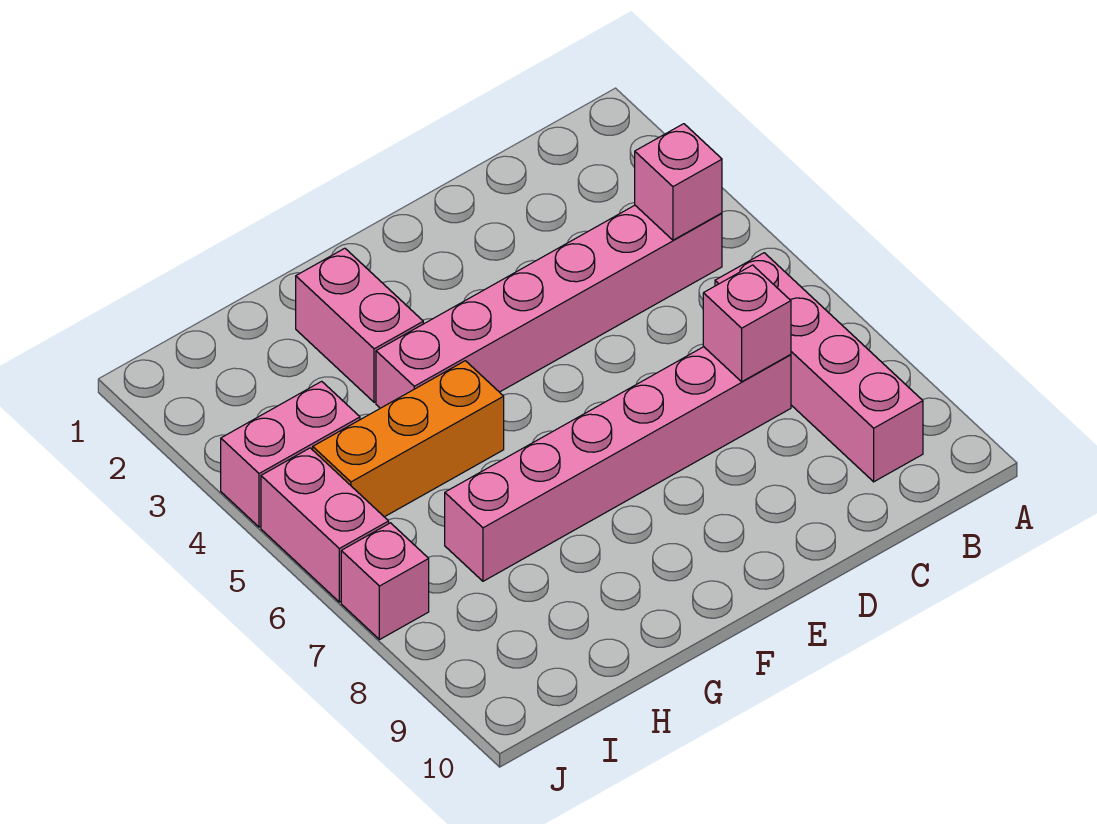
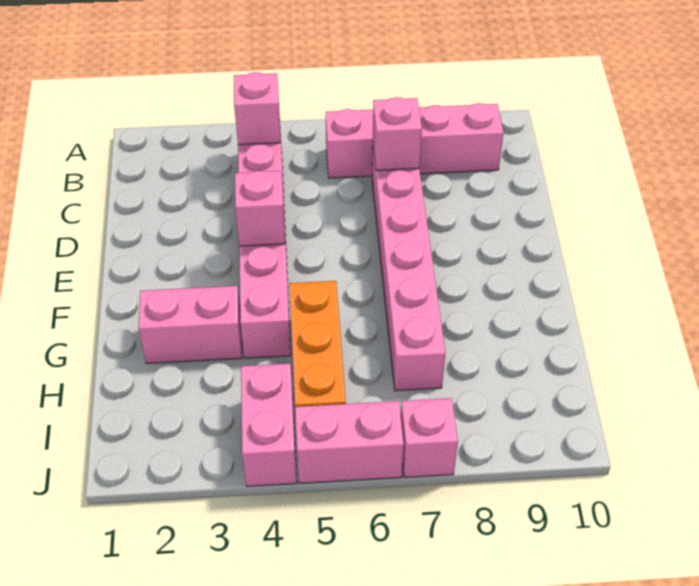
none -> pink 1x1 brick [235,171,285,246]

